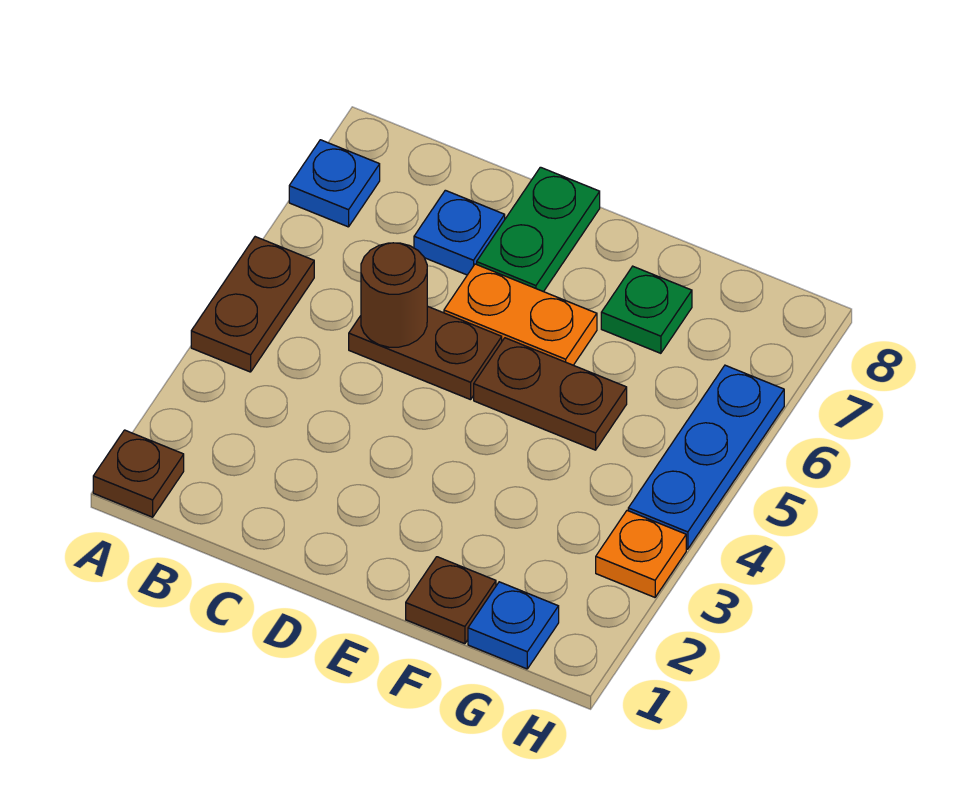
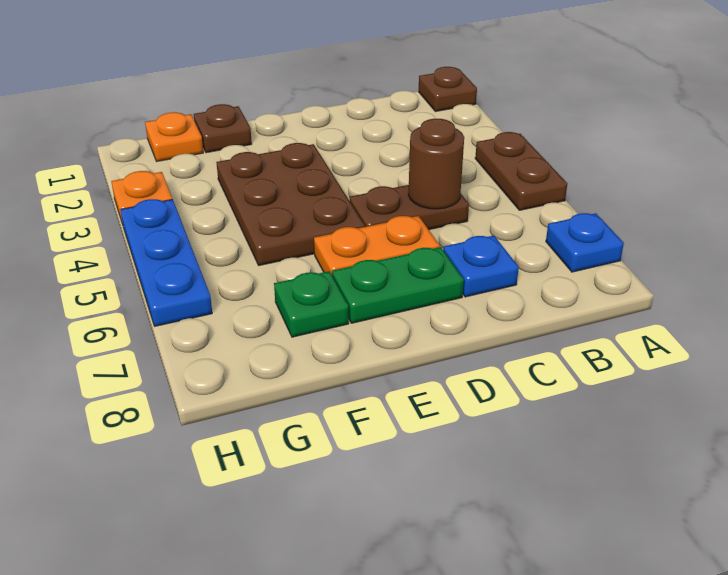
green 1x2 plate [477,167,600,292] -> green 1x2 plate turned to [332,247,464,323]
brown 1x2 plate [474,338,627,450] -> brown 2x3 plate [216,143,365,265]
blue 1x1 plate [468,582,559,669] -> orange 1x1 plate [145,112,203,161]

